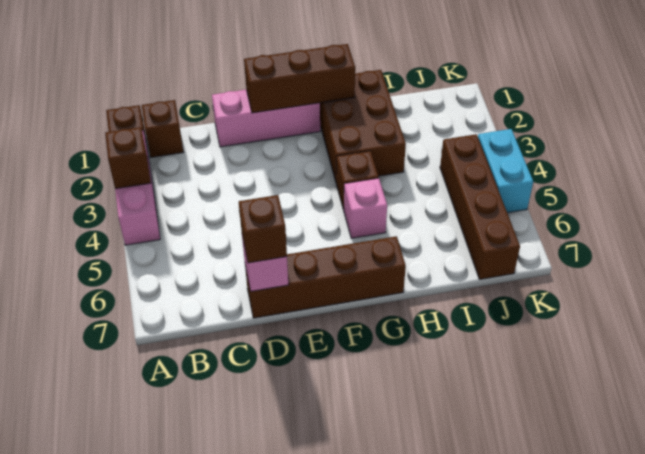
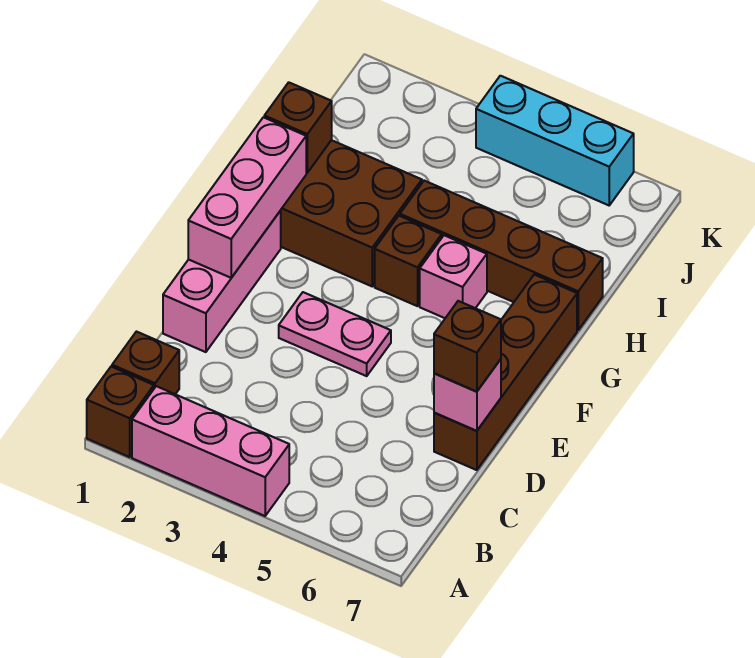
brown 1x1 brick [105,127,151,189] -> brown 1x1 brick moved to [264,82,332,173]
brown 1x3 brick [244,44,355,113] -> pink 1x3 brick [188,117,306,278]
none -> pink 1x2 plate [279,292,391,376]
brown 1x4 brick [440,134,520,279] -> brown 1x4 brick moved to [400,181,603,330]
cyan 1x2 brick [478,129,533,213] -> cyan 1x3 brick [476,76,634,205]

